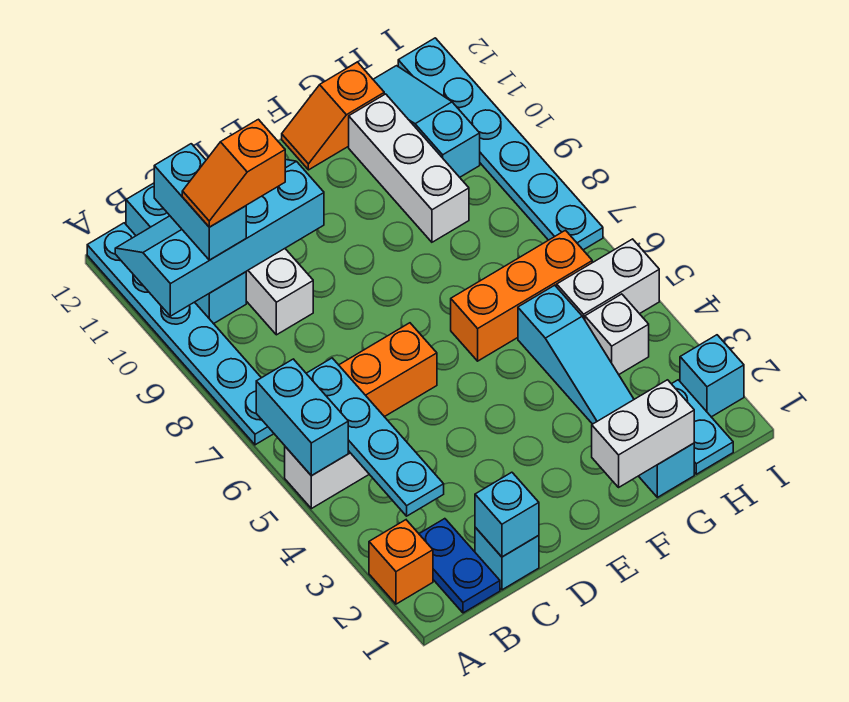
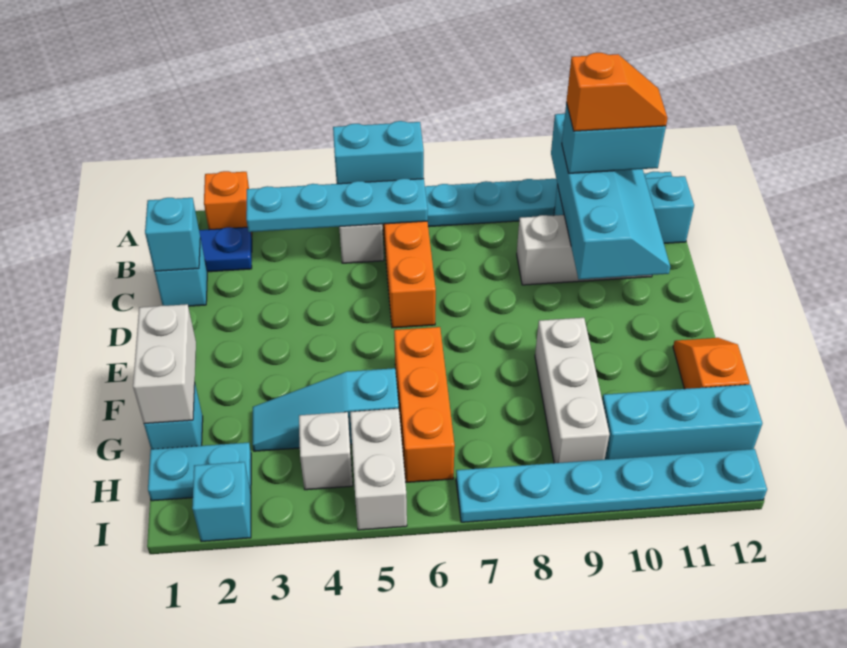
orange 1x2 slope [182,119,285,227] -> orange 1x2 slope turned to [566,53,667,131]
white 1x3 brick [349,94,469,242] -> white 1x3 brick turned to [535,318,609,463]
cyan 1x3 slope [373,66,480,177] -> cyan 1x3 brick [602,384,762,460]

